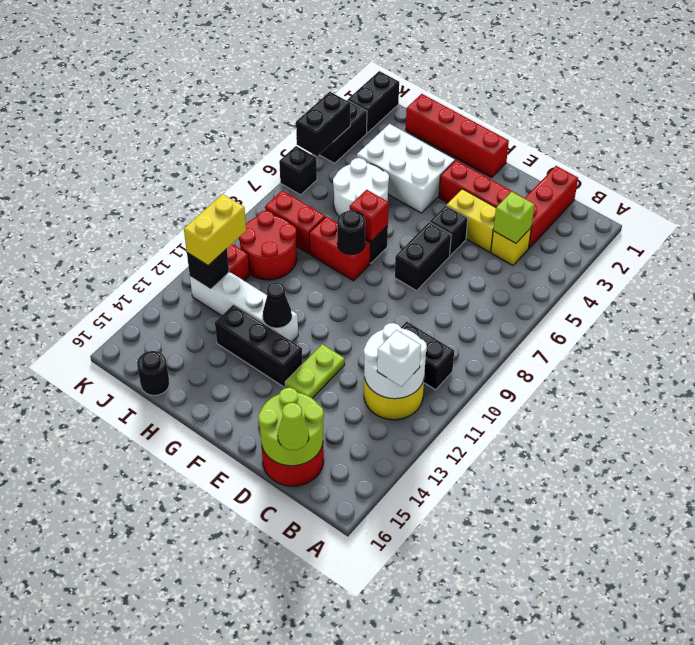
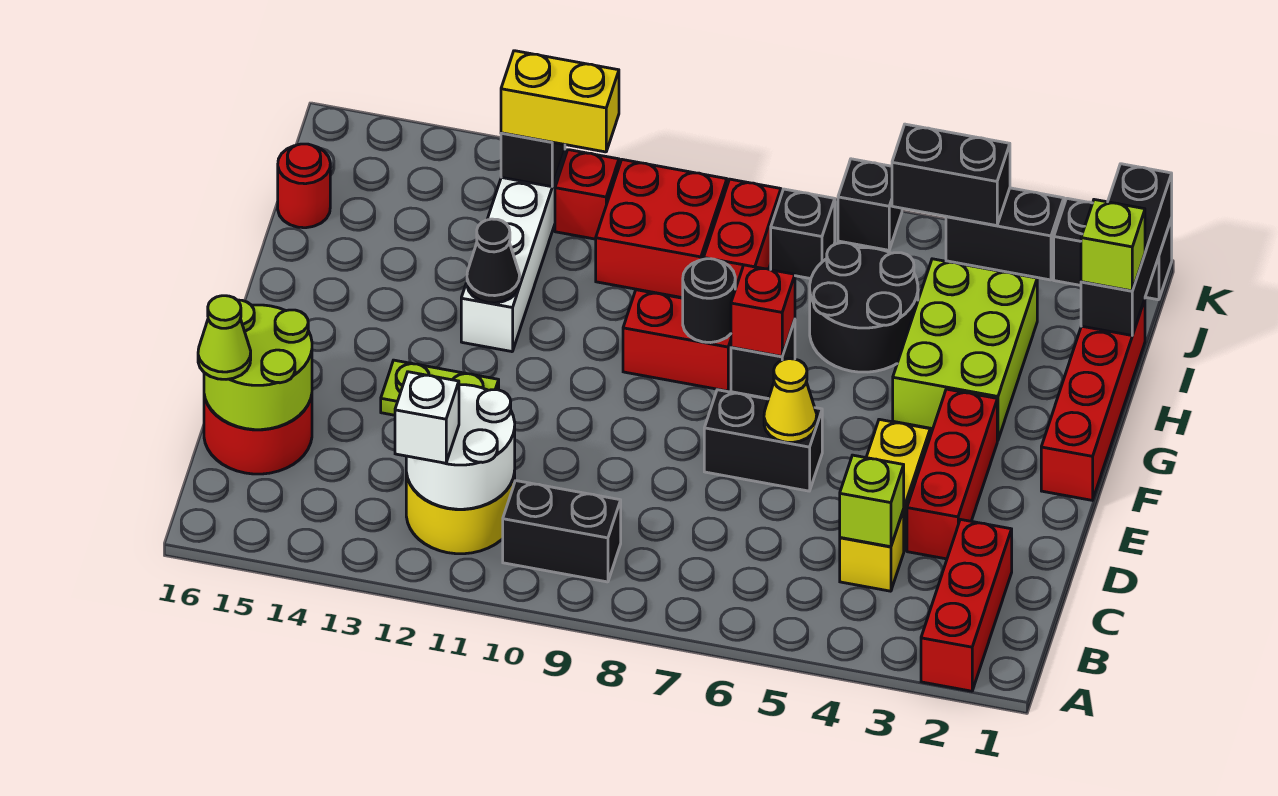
black 1x2 brick [401,321,454,390] -> black 1x2 brick turned to [503,481,621,582]
red 1x3 brick [524,166,578,248] -> red 1x3 brick turned to [921,519,1012,691]
black 1x1 brick [430,206,468,256] -> black 1x1 brick moved to [771,189,835,279]
none -> yellow 1x1 cone [764,359,817,443]
black 1x3 brick [215,305,302,387] -> black 1x3 brick moved to [1081,164,1172,335]
white 2x3 brick [357,124,455,213] -> lime 2x3 brick [893,259,1037,441]
red 1x2 brick [309,216,370,281] -> red 1x2 brick turned to [623,290,731,391]
white 2x2 round brick [333,158,389,216] -> black 2x2 round brick [810,243,918,372]
none -> lime 1x1 brick [1081,200,1145,291]
red 2x2 round brick [239,211,297,280] -> red 2x2 brick [596,160,727,298]
black 1x1 round brick [137,351,169,396] -> red 1x1 round brick [278,144,330,228]

